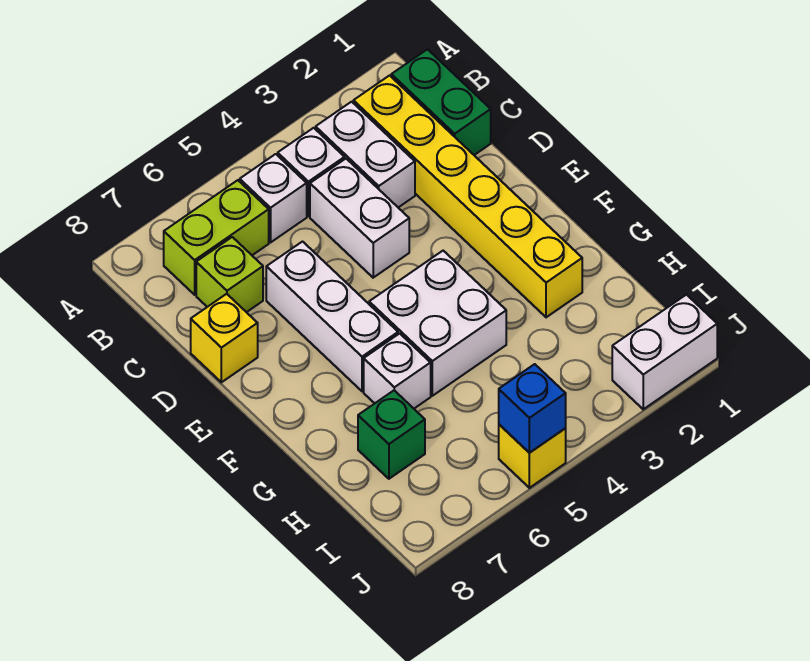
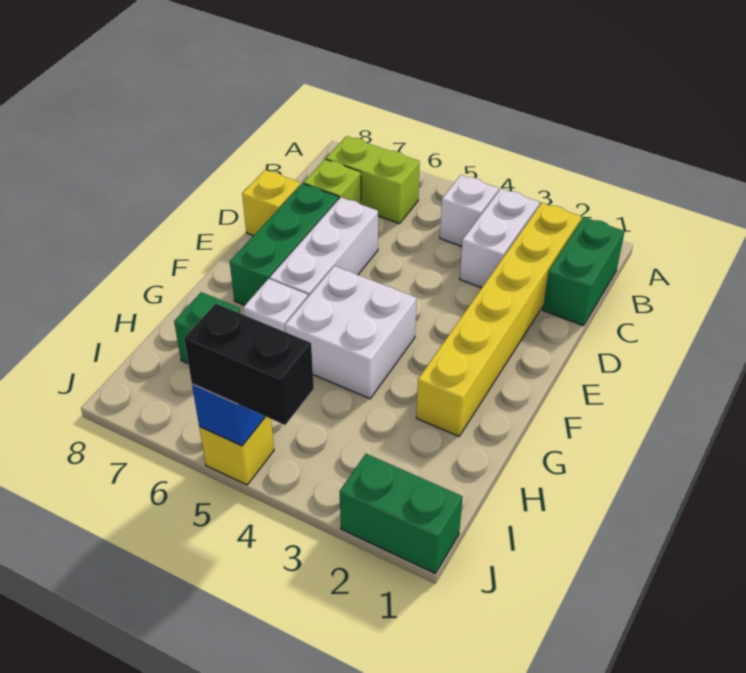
white 1x1 brick [240,154,307,242] -> none
white 1x2 brick [310,159,409,278] -> none
none -> green 1x3 brick [230,183,339,305]
white 1x2 brick [612,295,717,409] -> green 1x2 brick [340,454,463,574]
none -> black 1x2 brick [184,303,314,425]

